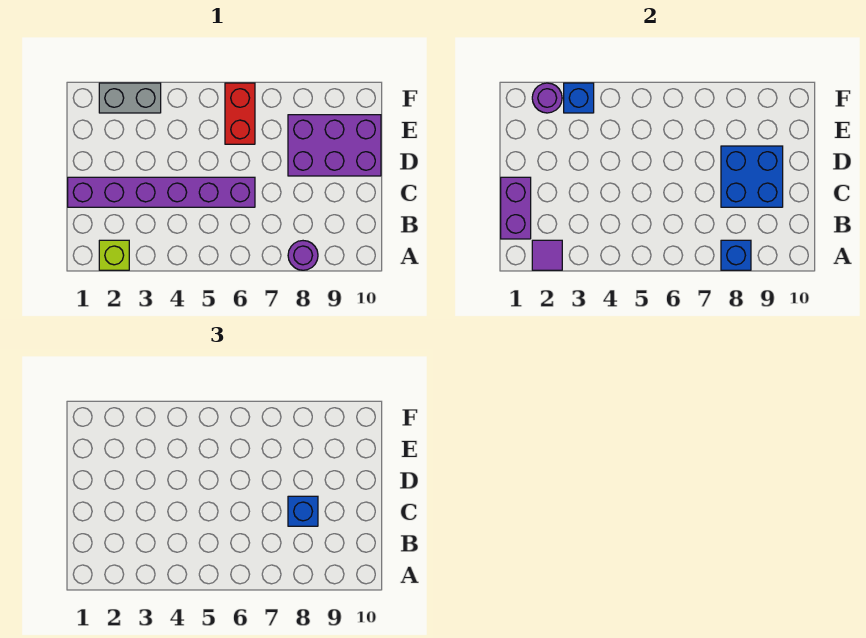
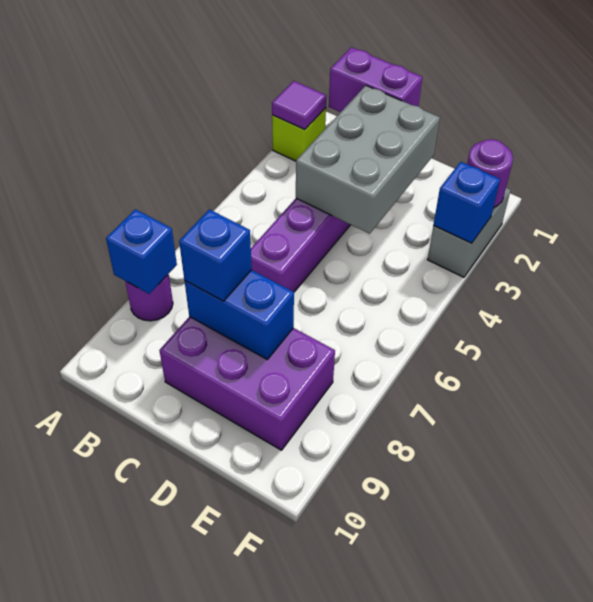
none -> grey 2x3 brick [296,86,440,234]
blue 2x2 brick [721,146,783,207] -> blue 1x2 brick [185,270,294,359]
purple 2x3 brick [288,115,381,176] -> purple 2x3 brick turned to [159,317,335,450]
red 1x2 brick [225,83,255,144] -> none

